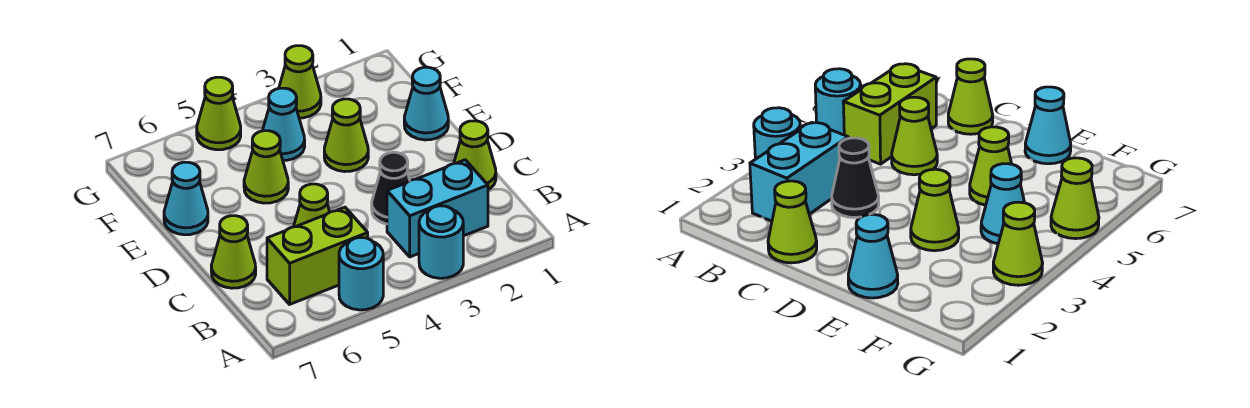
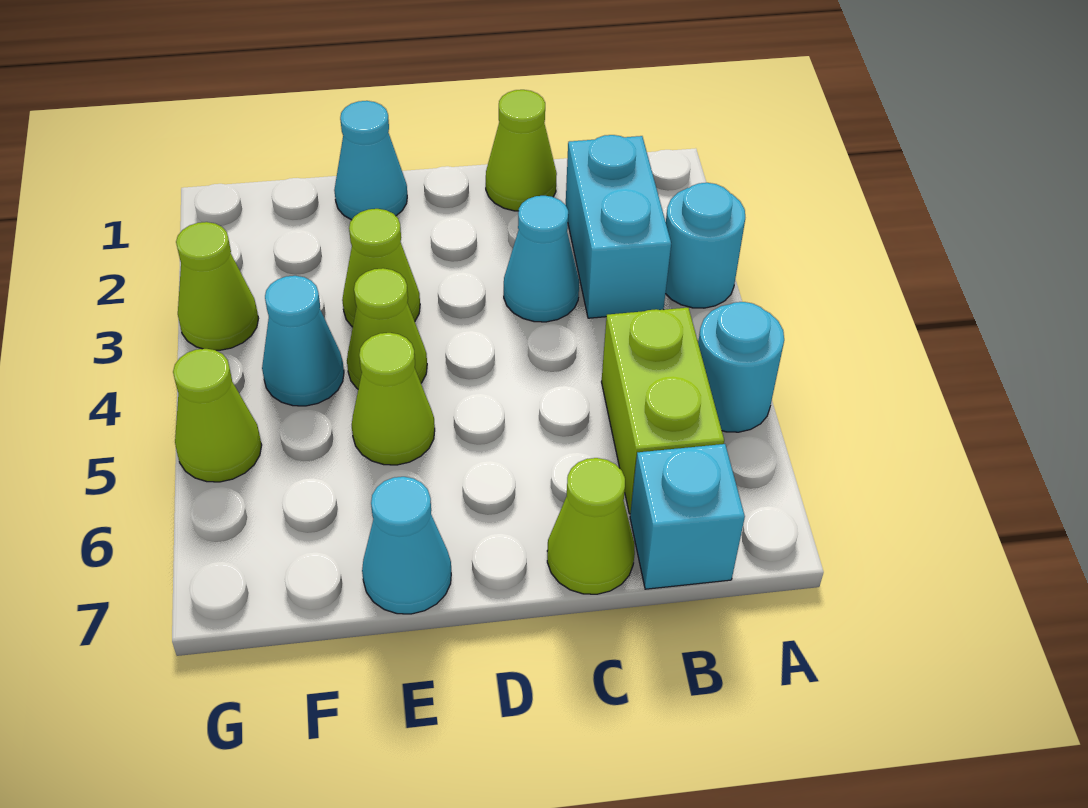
none -> cyan 1x1 brick [630,444,745,589]
black 1x1 cone [372,152,410,224] -> cyan 1x1 cone [504,196,579,322]
lime 1x1 cone [294,184,330,227] -> lime 1x1 cone moved to [347,268,427,389]

